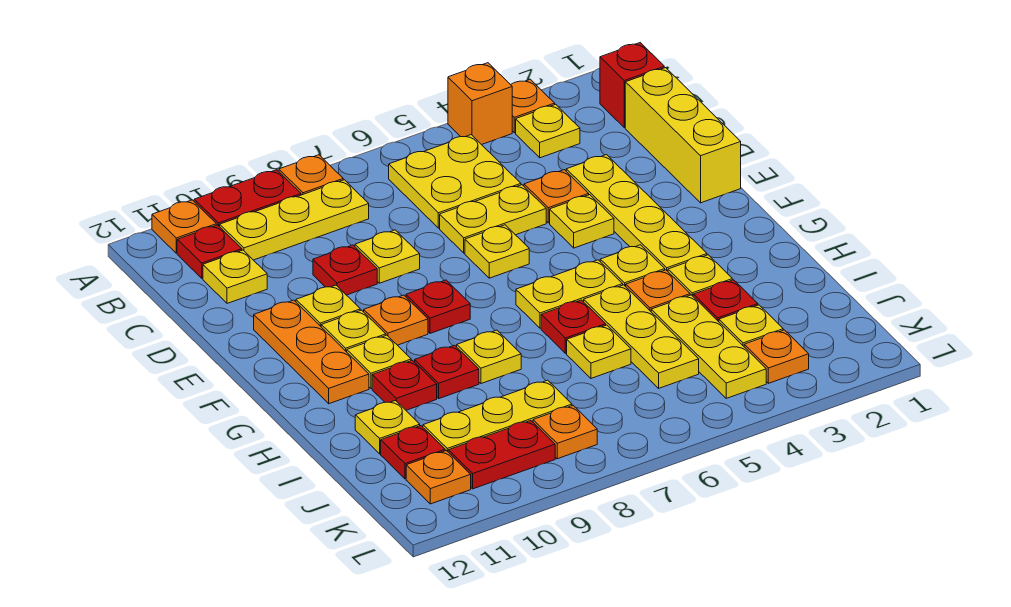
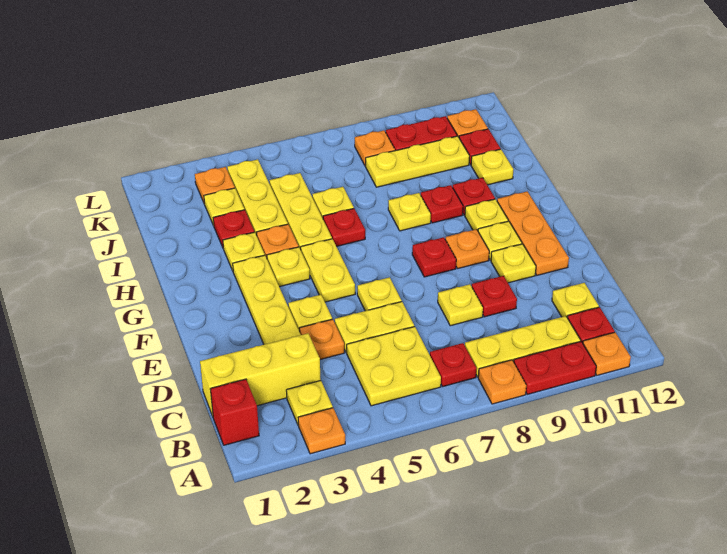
orange 1x1 brick [448,63,512,145] -> none
none -> red 1x1 plate [430,343,477,387]
yellow 1x3 brick [625,68,741,203] -> yellow 1x3 brick turned to [200,333,321,416]
yellow 1x2 plate [516,260,623,328] -> yellow 1x2 plate turned to [301,239,355,302]

